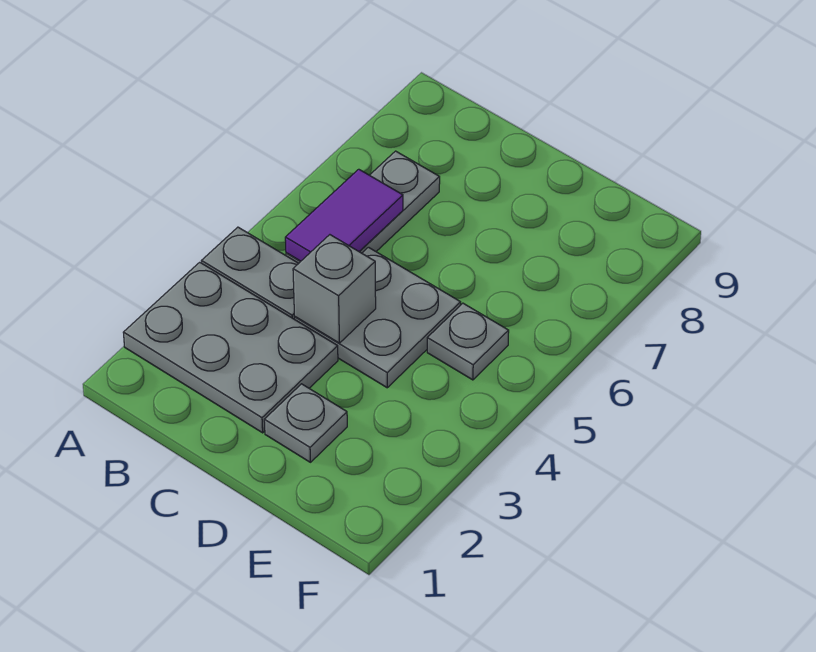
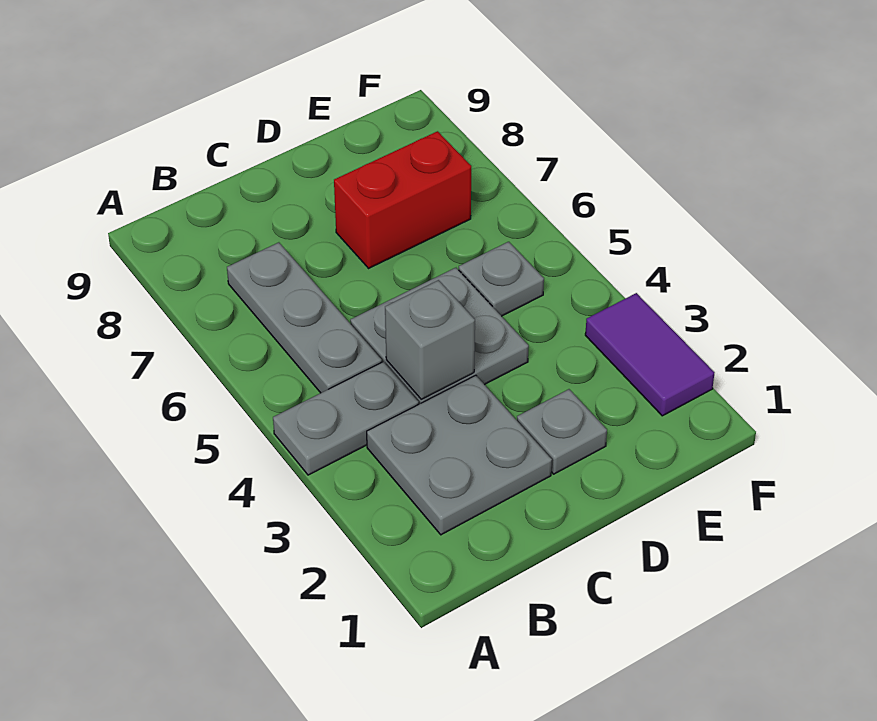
grey 2x3 plate [123,262,338,433] -> grey 2x2 plate [367,375,552,535]
purple 1x2 tile [285,169,403,261] -> purple 1x2 tile moved to [585,293,714,416]
none -> red 1x2 brick [334,131,471,268]

